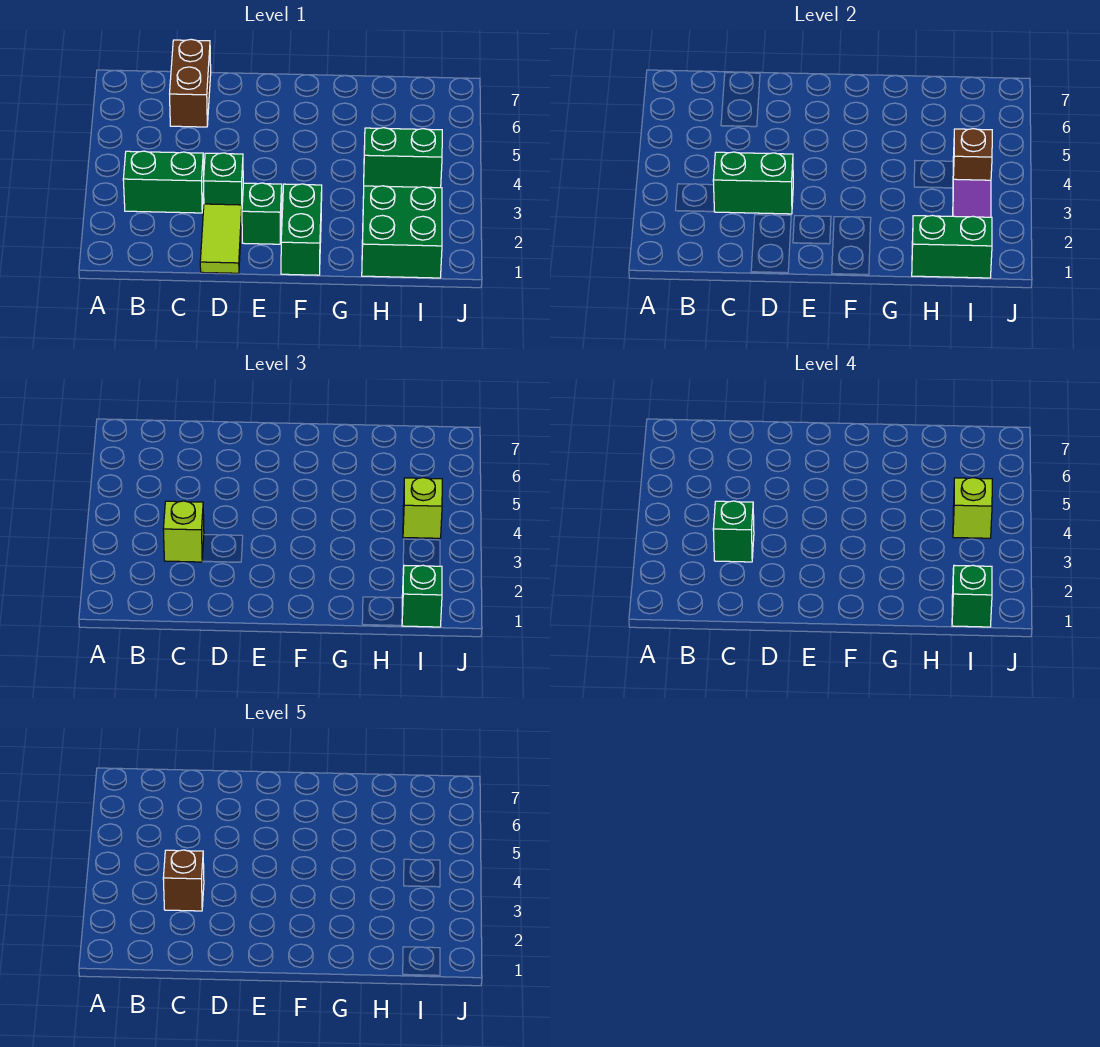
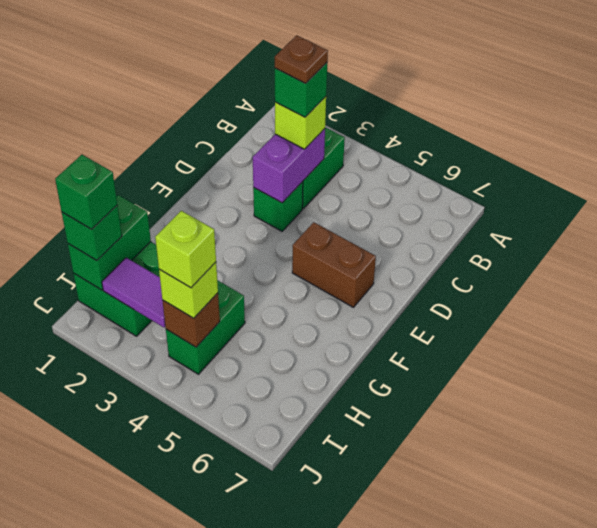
green 1x2 brick [713,152,793,214] -> purple 1x2 brick [253,129,325,203]
brown 1x1 brick [163,850,204,911] -> brown 1x1 plate [275,35,328,83]
brown 1x2 brick [170,39,211,127] -> brown 1x2 brick moved to [292,222,376,307]
lime 1x2 tile [200,204,242,273] -> none
green 1x1 brick [242,183,282,244] -> none
green 1x2 brick [281,184,322,275] -> none

